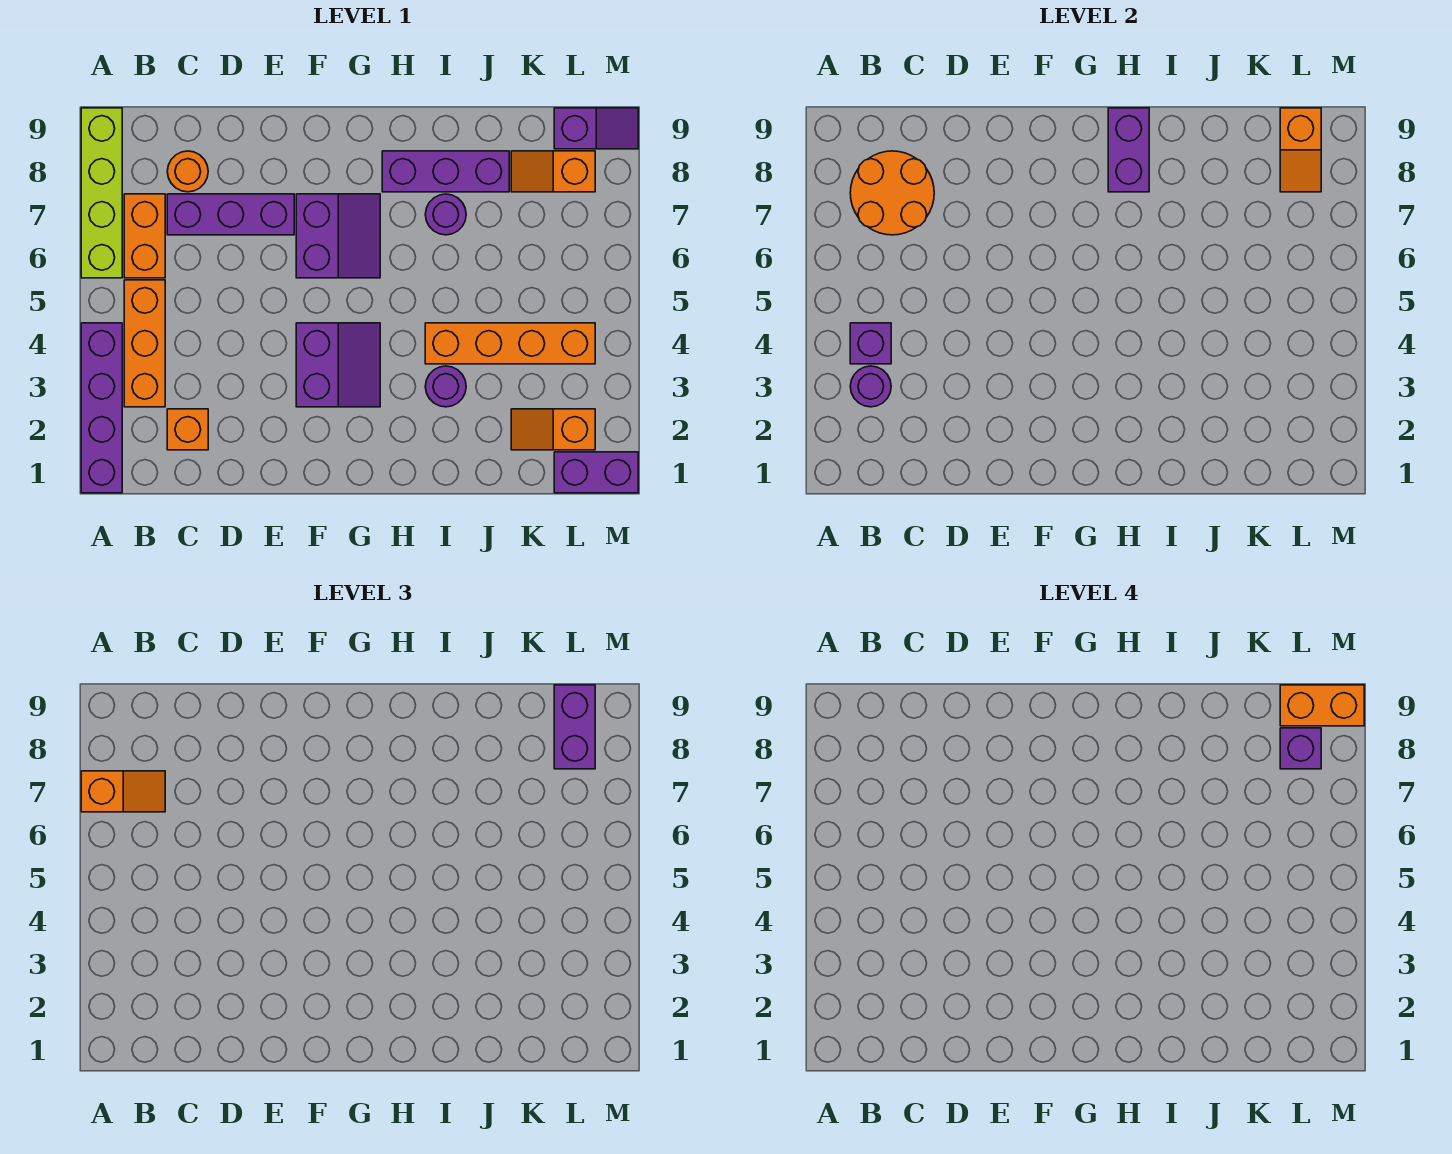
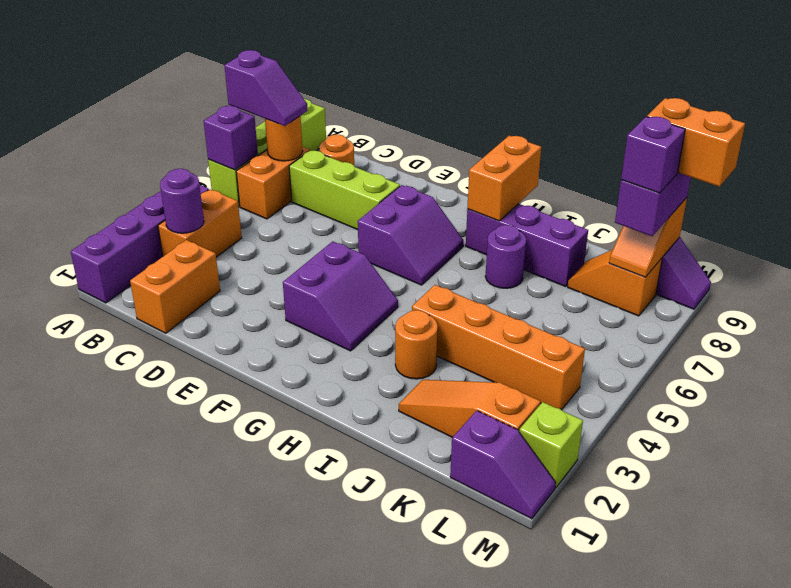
orange 1x2 slope [81,771,165,812] -> purple 1x2 slope [224,50,308,126]
orange 1x3 brick [124,280,165,407] -> orange 1x2 brick [158,189,242,257]
purple 1x1 brick [850,323,891,364] -> purple 1x1 brick moved to [204,106,258,170]
orange 2x2 round brick [850,151,934,235] -> orange 1x1 round brick [265,116,302,161]
orange 1x1 brick [167,409,208,450] -> orange 1x2 brick [130,240,220,333]
purple 1x3 brick [167,194,294,235] -> lime 1x3 brick [289,150,400,230]
purple 1x2 brick [1108,108,1149,192] -> orange 1x2 brick [467,136,541,221]
purple 1x1 round brick [425,366,466,407] -> orange 1x1 round brick [395,310,438,379]
orange 1x2 slope [511,409,595,450] -> orange 1x3 slope [399,380,540,437]
purple 1x2 brick [554,452,638,493] -> purple 1x2 slope [450,411,556,519]
none -> lime 1x1 brick [519,402,583,488]

